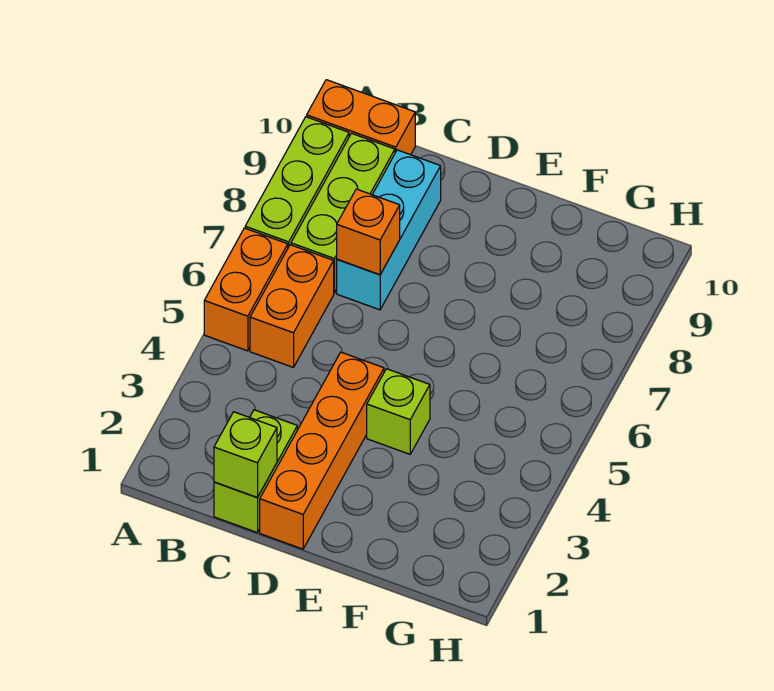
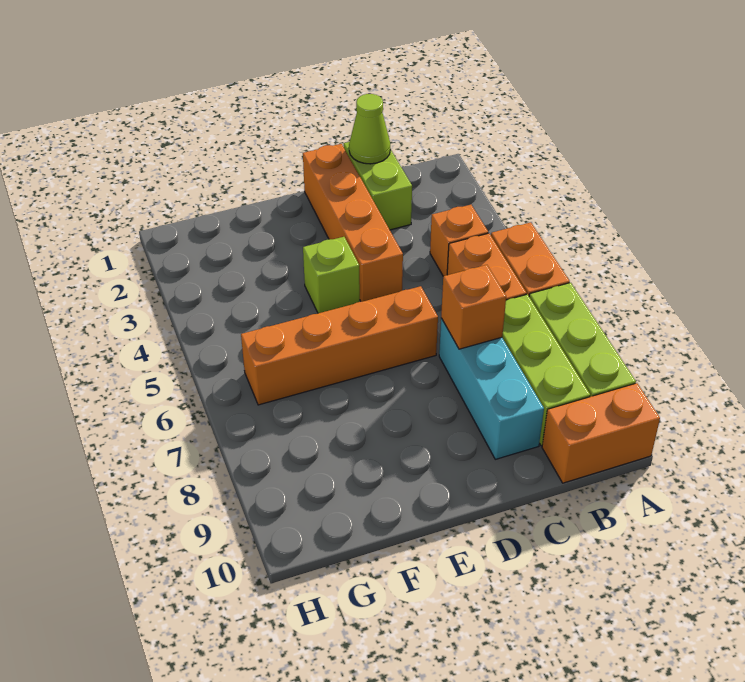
none -> orange 1x1 brick [430,205,488,276]
lime 1x1 brick [214,412,277,497] -> lime 1x1 cone [349,94,390,164]
none -> orange 1x4 brick [241,286,438,405]

